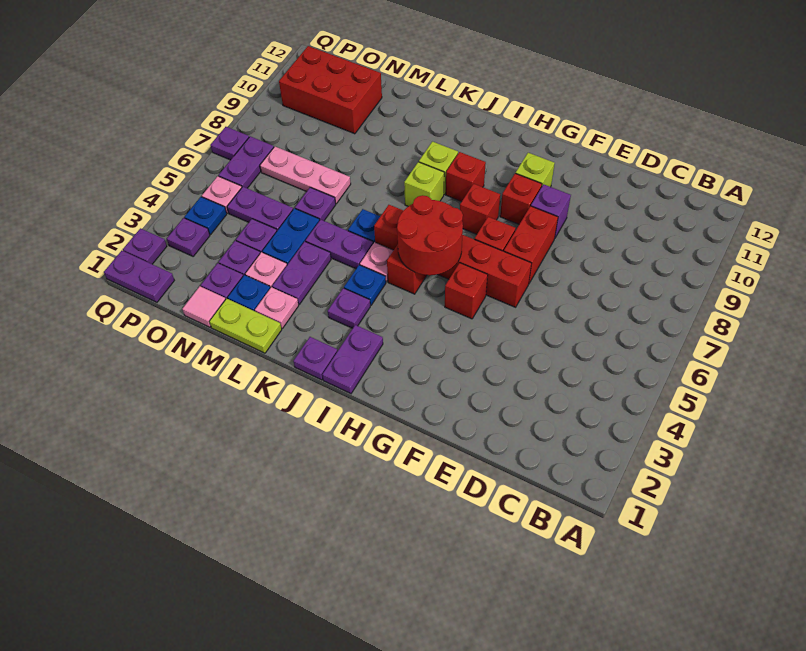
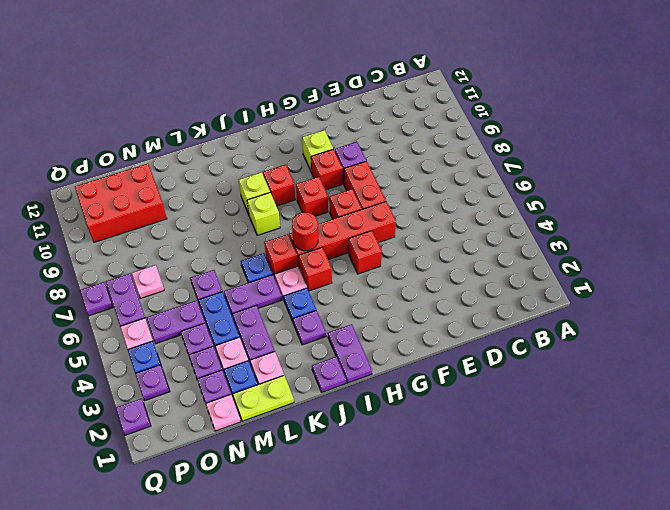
red 2x2 round brick [397,195,463,275] -> red 1x1 round brick [292,212,318,251]
pink 1x3 plate [260,147,351,204] -> pink 1x1 plate [132,265,164,299]
pink 1x1 tile [182,286,226,327] -> pink 1x1 plate [206,395,241,431]
purple 1x2 plate [104,251,174,302] -> none

